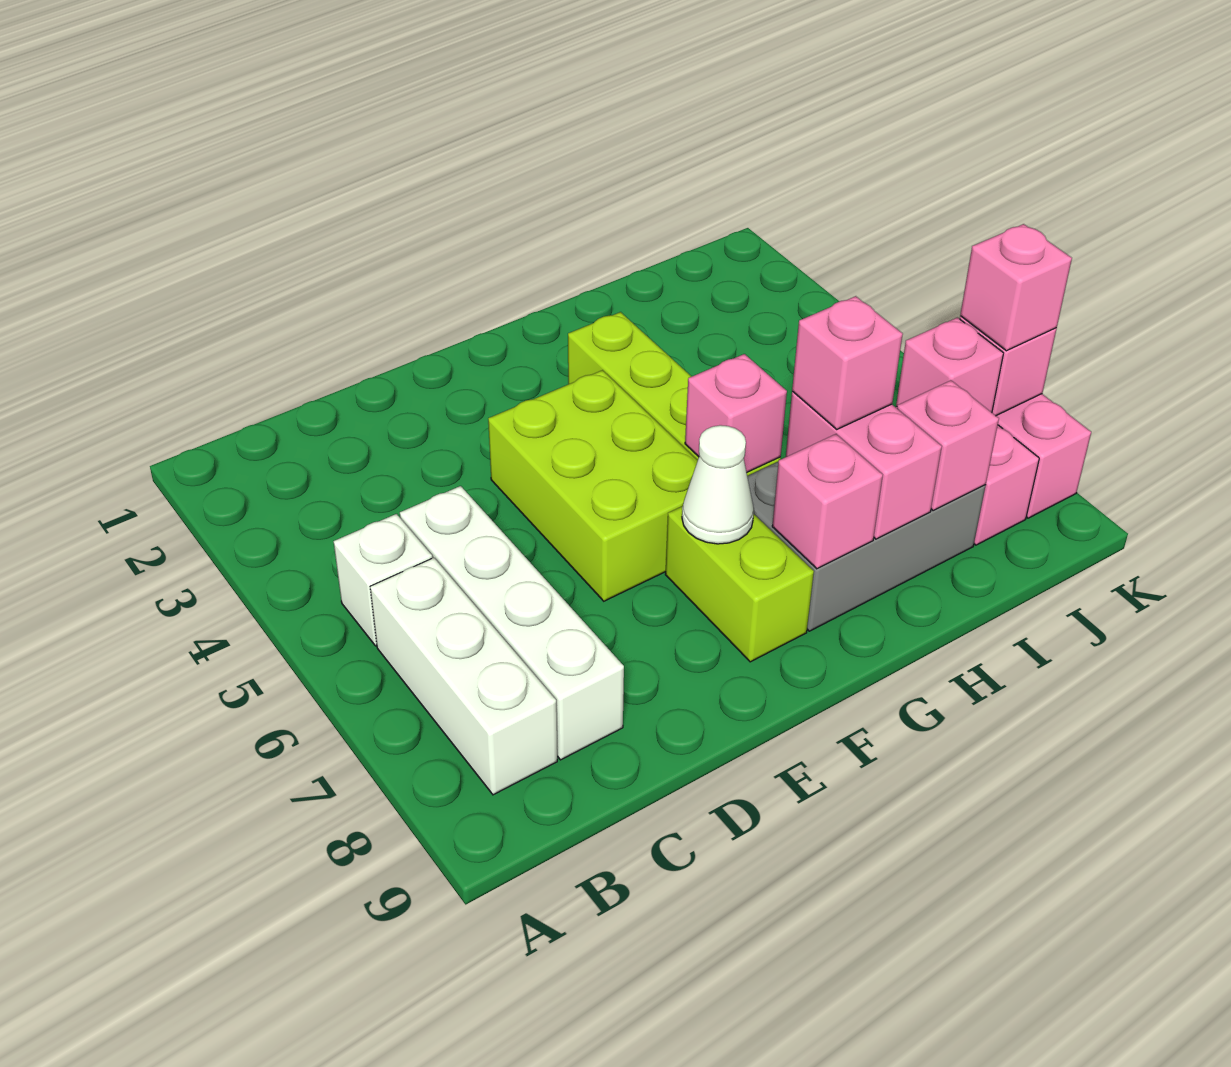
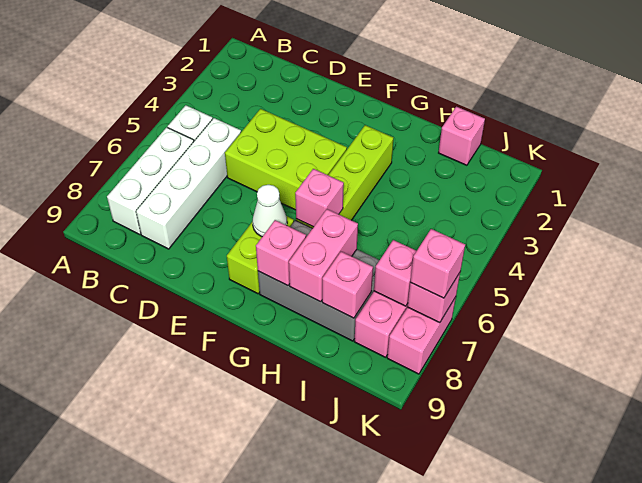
lime 2x3 brick [488,370,698,601] -> lime 2x3 brick turned to [225,109,347,210]
pink 1x1 brick [792,296,903,429] -> pink 1x1 brick moved to [439,107,485,165]

